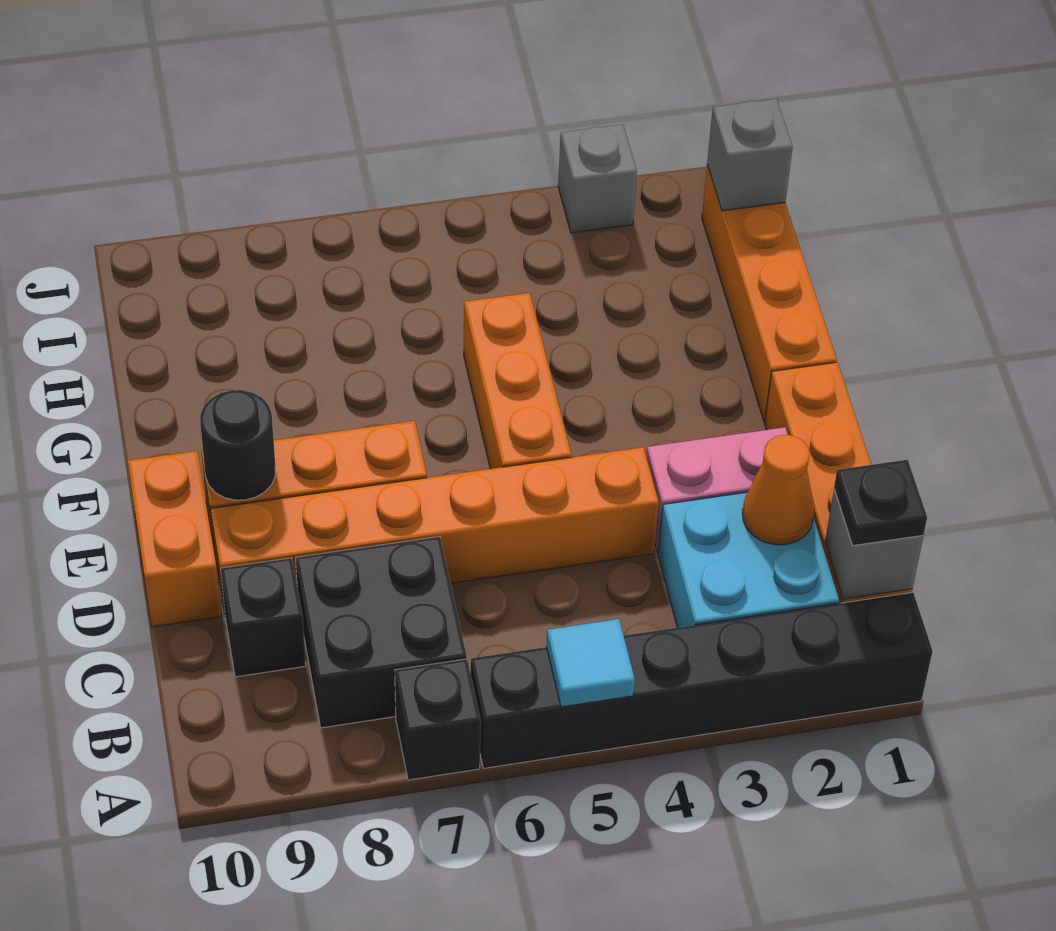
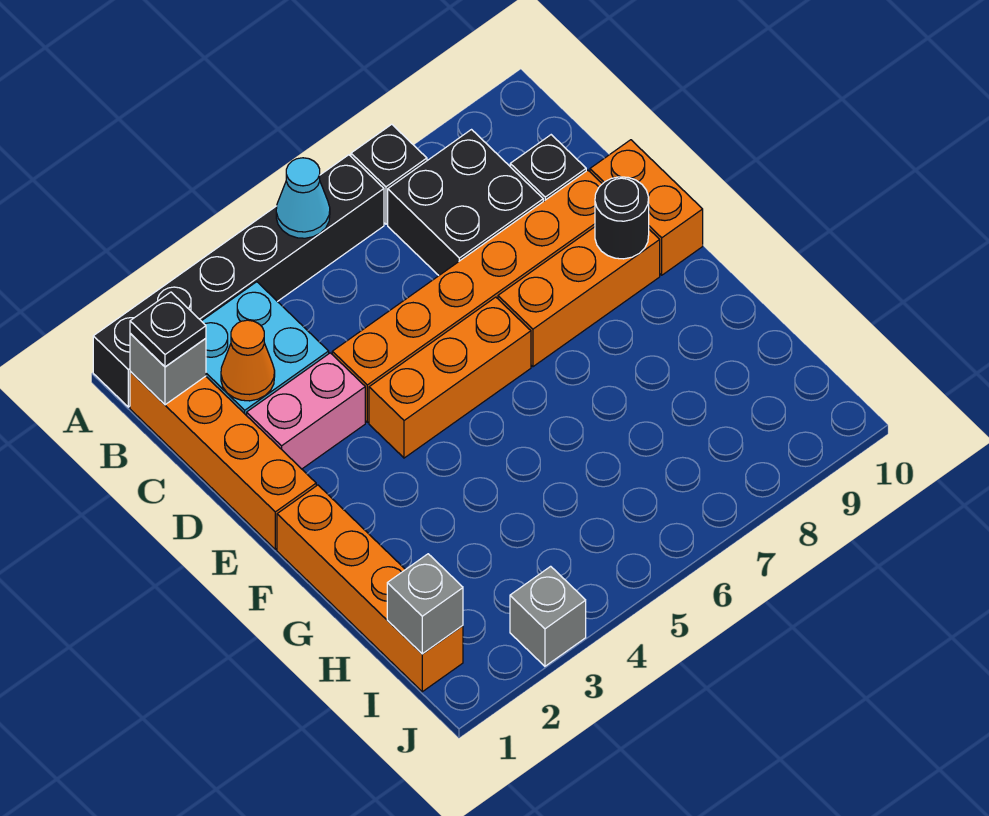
cyan 1x1 tile [546,619,635,707] -> cyan 1x1 cone [276,158,330,238]
orange 1x3 brick [464,293,571,469] -> orange 1x3 brick turned to [369,297,531,458]

